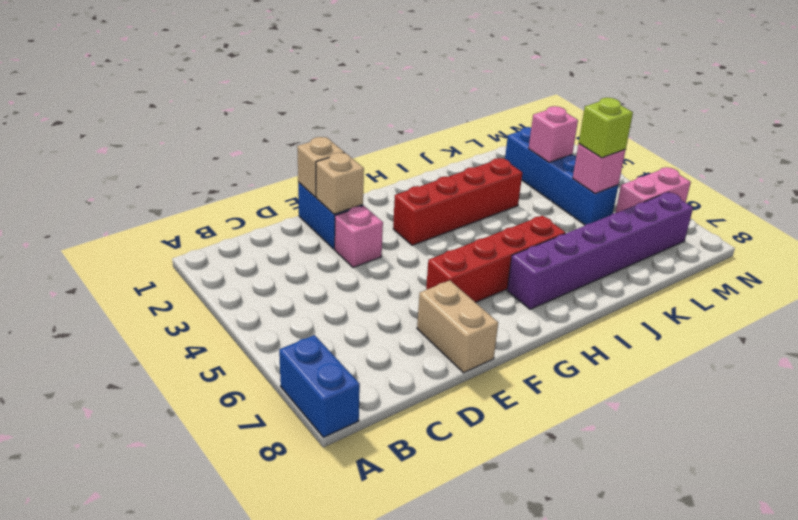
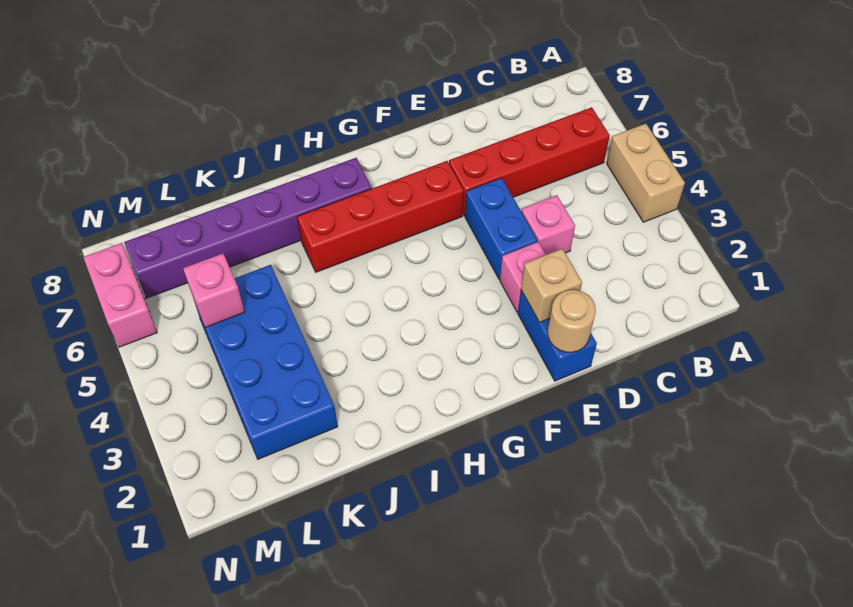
blue 1x2 brick [279,335,360,437] -> blue 1x2 brick moved to [465,178,538,279]
tan 1x1 brick [297,137,344,197] -> tan 1x1 round brick [548,290,596,352]
tan 1x2 brick [417,280,498,373] -> tan 1x2 brick moved to [607,124,685,222]
red 1x4 brick [393,158,522,245] -> red 1x4 brick moved to [449,107,610,216]
blue 1x4 brick [505,127,618,225] -> blue 2x4 brick [194,265,338,459]
pink 1x1 brick [529,106,578,162] -> pink 1x1 brick moved to [521,195,575,255]
lime 1x1 brick [579,98,633,158] -> none
pink 1x2 brick [615,167,691,213] -> pink 1x2 brick turned to [83,243,157,347]

